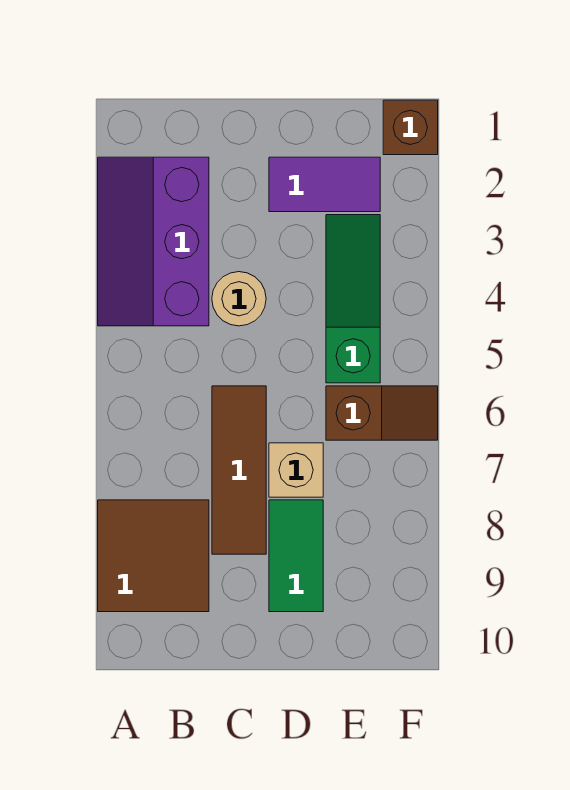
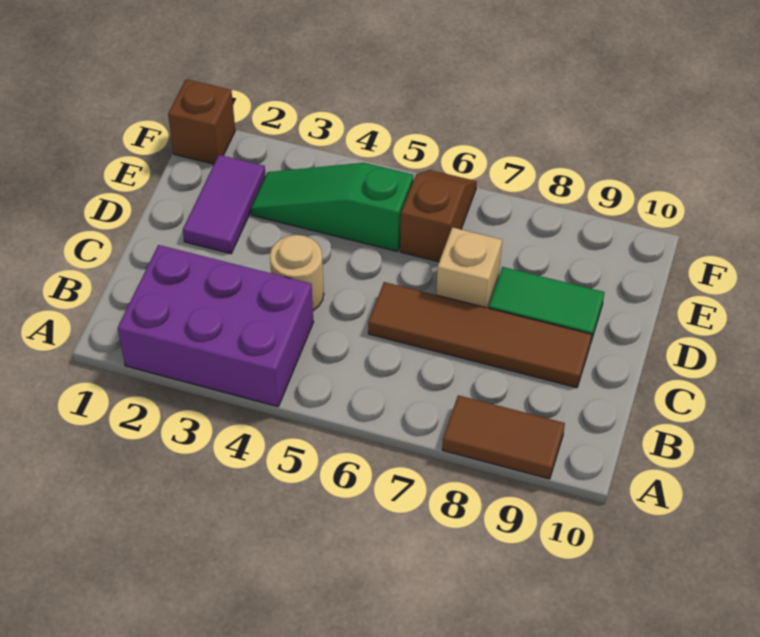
purple 2x3 slope [98,157,209,326] -> purple 2x3 brick [118,245,313,407]
brown 2x2 tile [98,500,209,612] -> brown 1x2 tile [442,395,565,479]
brown 1x3 tile [212,386,266,554] -> brown 1x4 tile [368,282,592,388]

